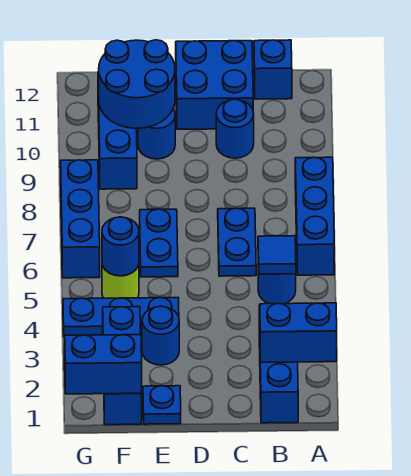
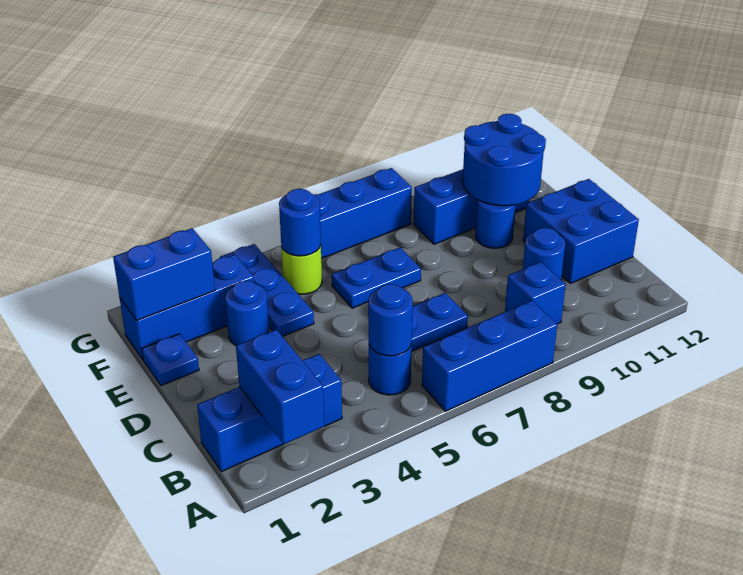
blue 1x1 tile [258,236,296,274] -> blue 1x1 round brick [368,284,413,356]
blue 1x1 brick [254,40,292,99] -> blue 1x1 brick moved to [505,262,566,324]
blue 1x2 brick [65,335,142,394] -> blue 1x2 brick turned to [113,228,215,320]

